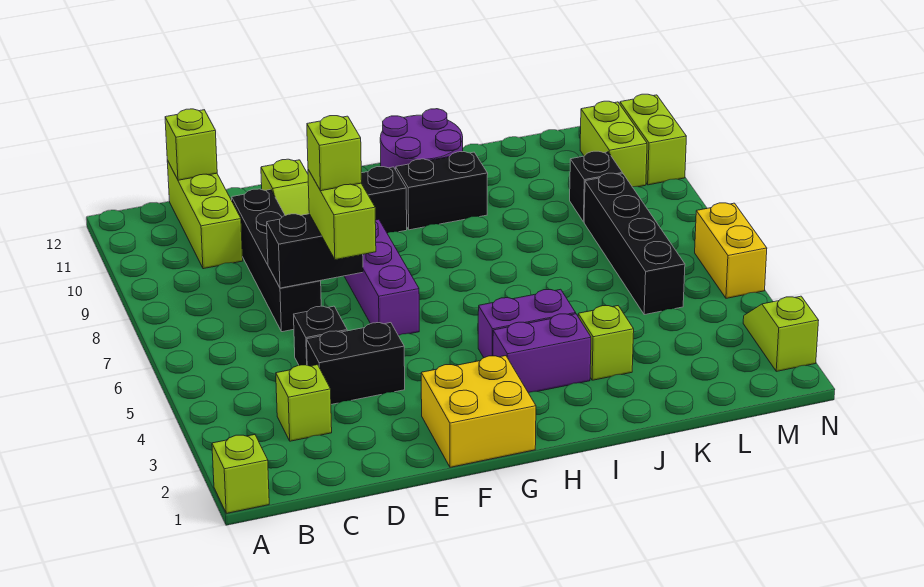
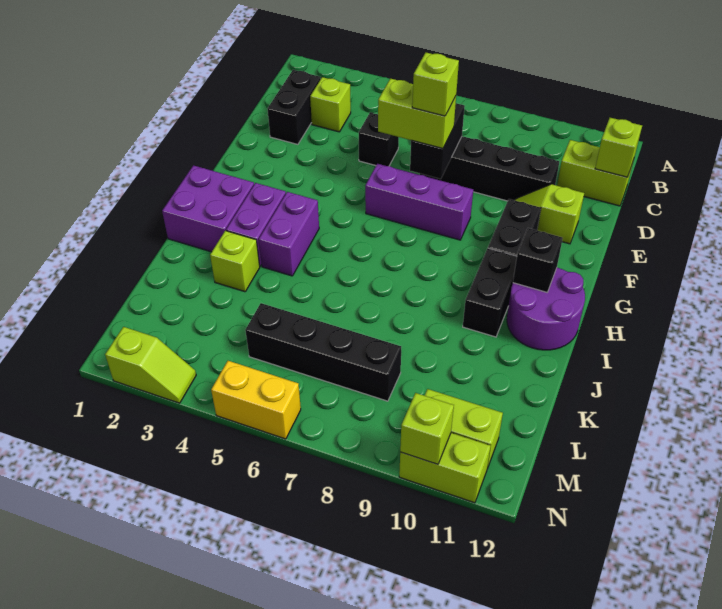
lime 1x1 brick [212,435,269,513] -> lime 1x1 brick moved to [400,393,454,464]
lime 1x3 brick [167,160,243,269] -> lime 1x2 brick [557,140,633,206]
black 1x2 brick [307,323,405,404] -> black 1x2 brick moved to [267,70,321,144]
yellow 2x2 brick [421,356,536,467] -> none
none -> purple 2x2 brick [162,165,254,252]
black 1x1 brick [570,151,623,222] -> black 1x1 brick moved to [513,228,563,292]

